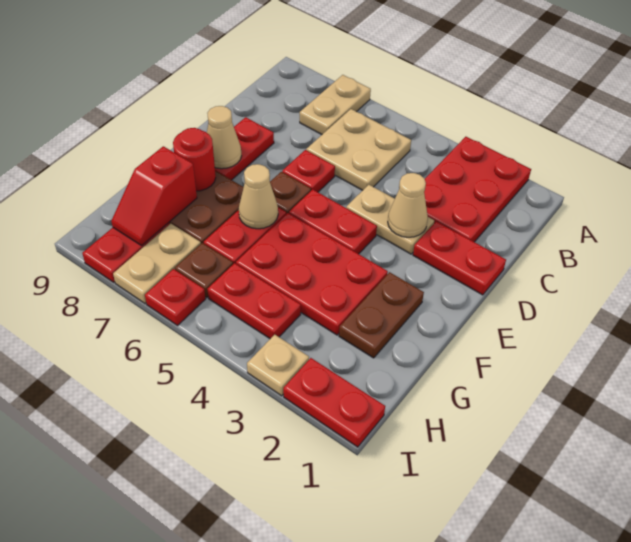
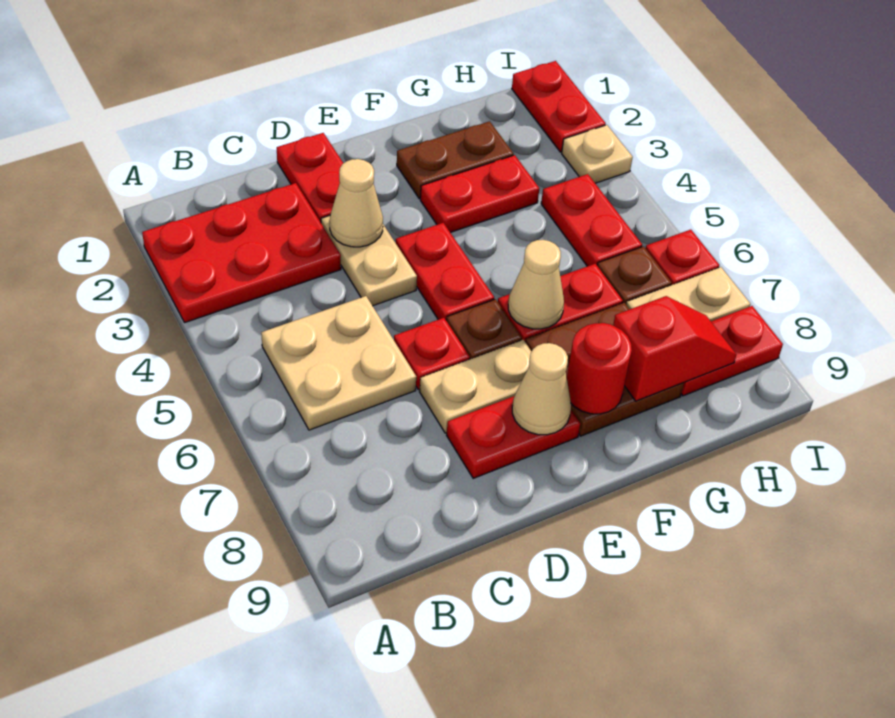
tan 1x2 plate [300,75,371,135] -> tan 1x2 plate moved to [420,340,531,433]
red 2x3 plate [236,213,388,335] -> red 1x2 plate [420,155,539,233]

